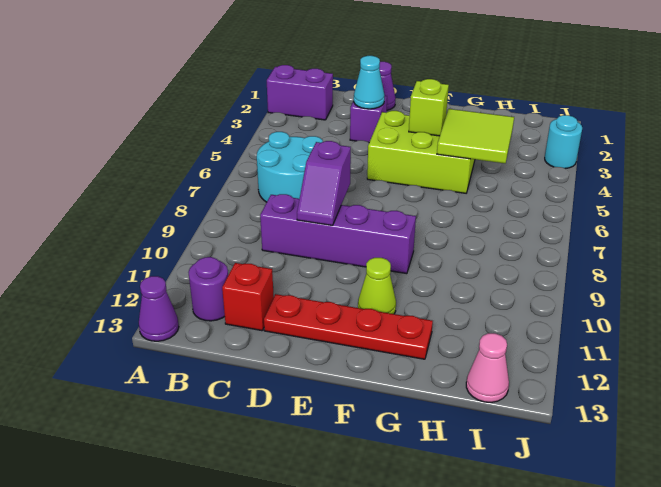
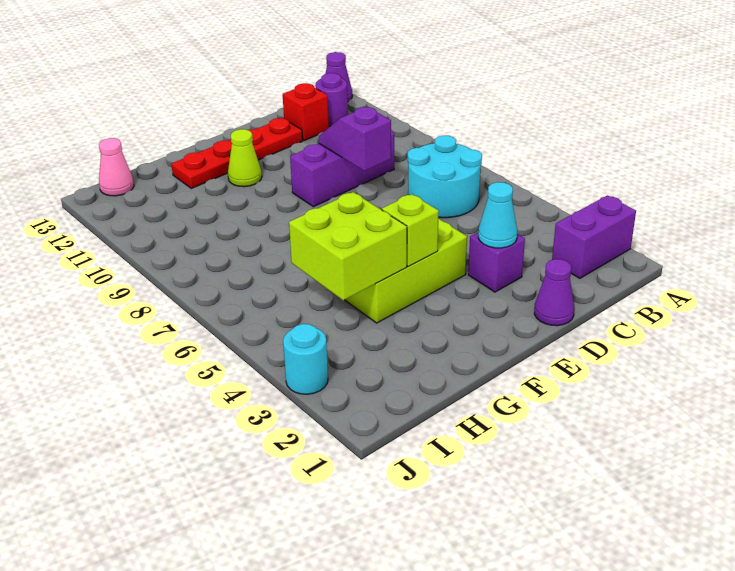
purple 1x4 brick [260,194,416,274] -> purple 1x3 brick [290,131,394,207]
lime 2x2 tile [437,109,514,163] -> lime 2x2 brick [289,192,407,300]

